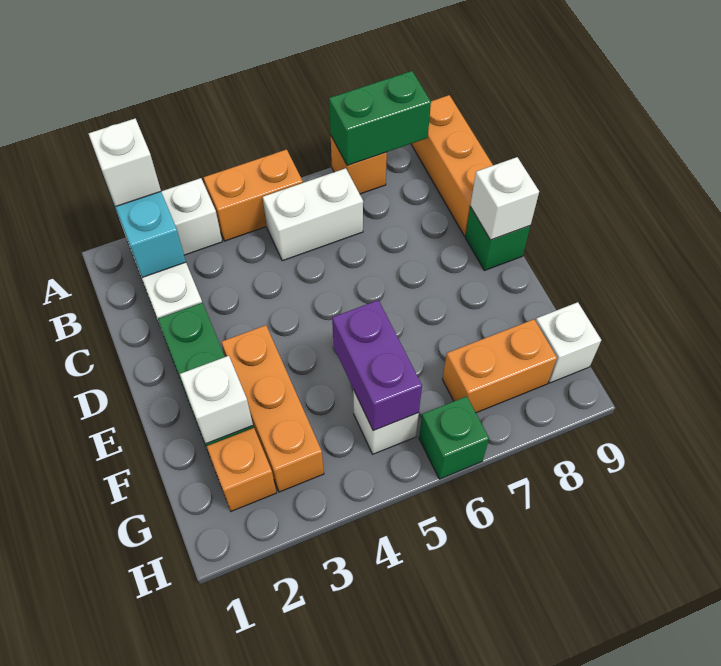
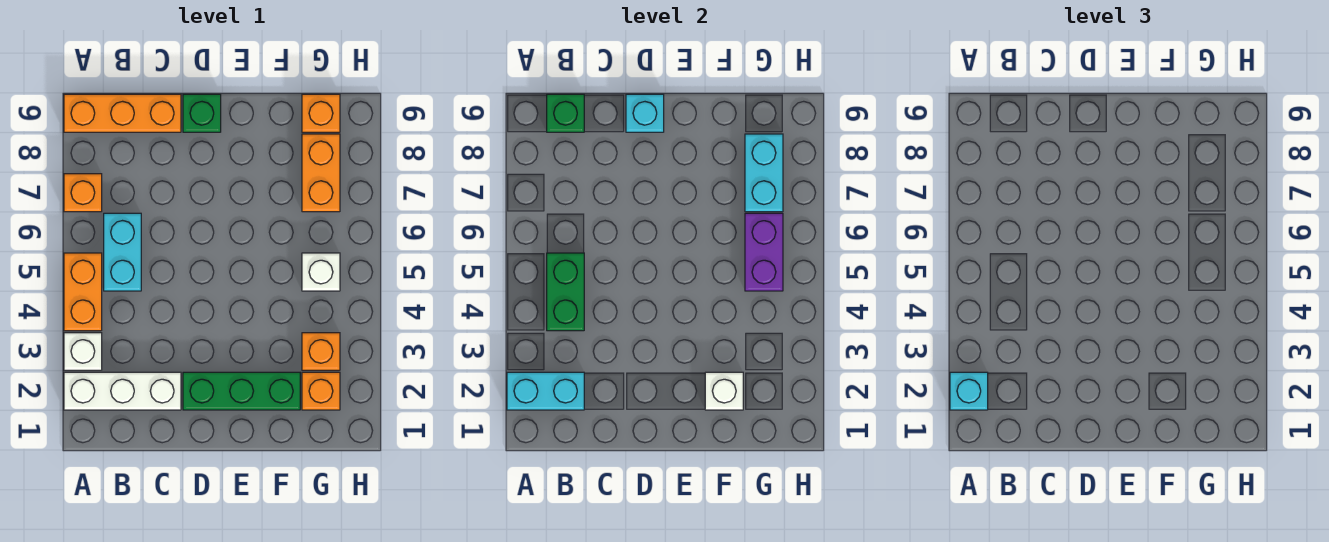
white 1x1 brick [89,119,161,207] -> cyan 1x1 brick [950,372,988,410]
green 1x2 brick [329,71,431,166] -> green 1x2 brick moved to [547,253,584,331]
white 1x2 brick [263,168,363,261] -> cyan 1x2 brick [104,213,141,291]
white 1x1 brick [470,157,539,240] -> cyan 1x1 brick [626,94,664,132]
orange 1x3 brick [222,325,324,492] -> orange 1x1 brick [302,333,340,370]
purple 1x2 brick [332,300,422,431] -> purple 1x2 brick turned to [745,213,783,291]
none -> cyan 1x2 brick [745,134,783,212]
white 1x1 brick [536,302,601,383] -> orange 1x1 brick [302,94,340,132]
green 1x1 brick [419,396,489,479] -> green 1x1 brick moved to [547,94,584,132]

